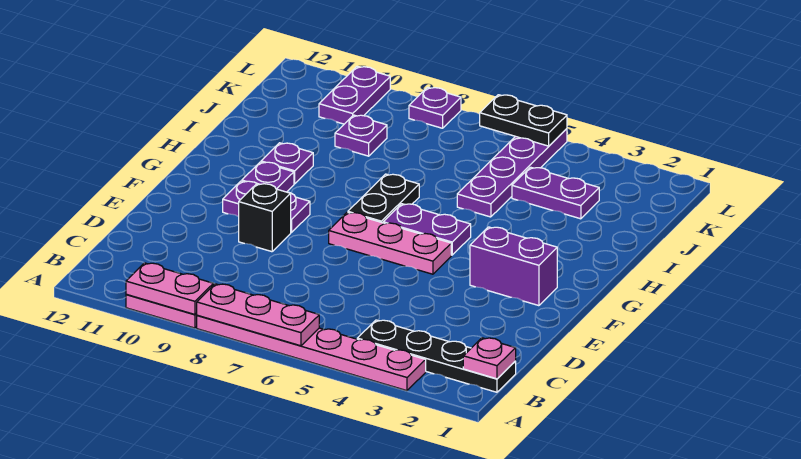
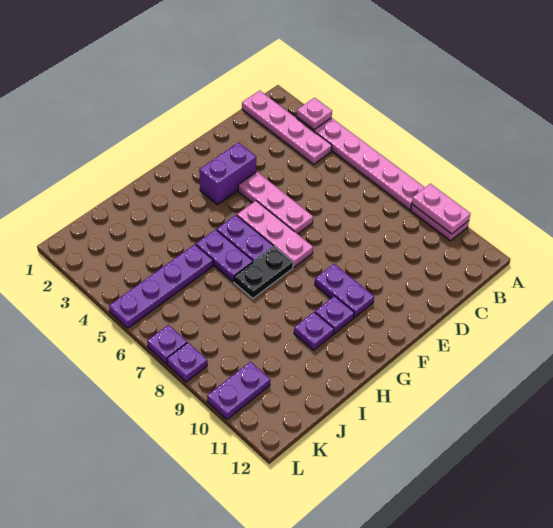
pink 1x3 plate [197,284,319,346] -> pink 1x3 plate moved to [238,172,313,234]
black 1x4 plate [357,320,516,392] -> pink 1x4 plate [242,91,332,164]
pink 1x1 plate [463,338,516,379] -> pink 1x1 plate moved to [297,98,332,130]
black 1x1 brick [239,184,291,252] -> none
purple 1x2 brick [470,227,557,306] -> purple 1x2 brick turned to [199,142,256,205]
purple 1x2 plate [512,167,599,219] -> purple 1x2 plate moved to [196,230,253,282]
purple 1x1 plate [335,115,387,156] -> purple 1x1 plate moved to [147,325,187,364]
black 1x2 plate [480,95,567,146] -> none

